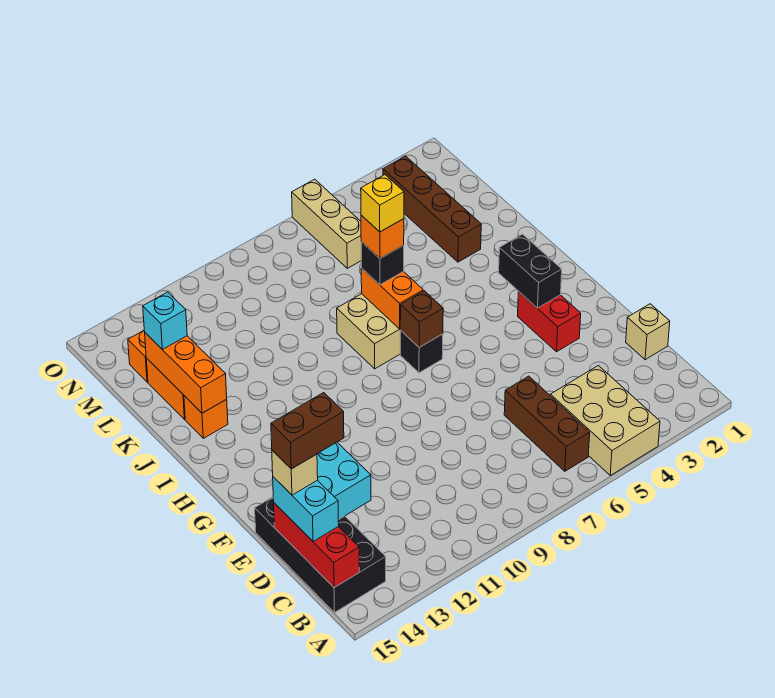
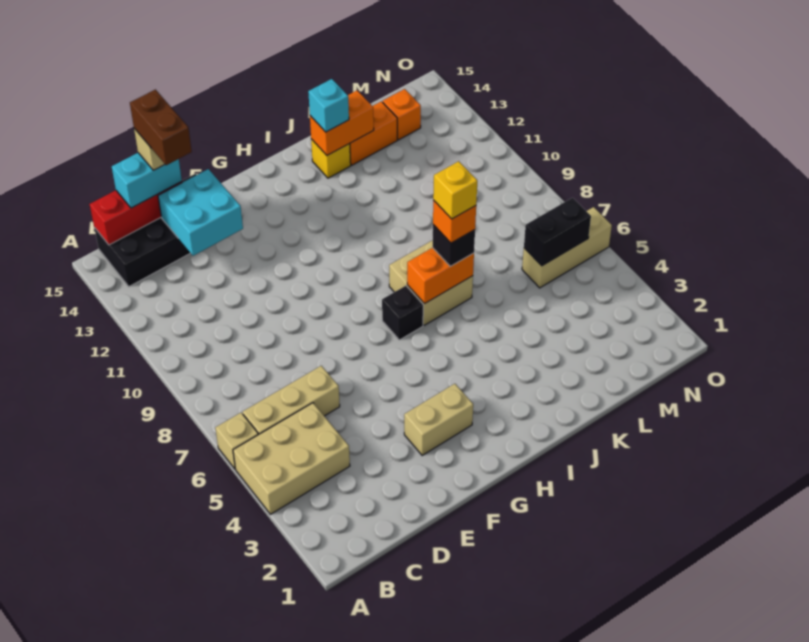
brown 1x3 brick [504,376,590,471] -> tan 1x3 brick [243,366,340,435]
tan 1x1 brick [626,304,670,360] -> tan 1x1 brick moved to [215,413,258,469]
red 1x2 brick [518,292,581,352] -> tan 1x2 brick [404,384,473,455]
black 1x2 brick [499,234,562,308] -> black 1x2 brick moved to [524,198,591,266]
brown 1x1 brick [400,291,443,347] -> none
orange 1x1 brick [184,396,228,438] -> yellow 1x1 brick [311,139,351,178]
orange 1x3 brick [145,333,227,413] -> orange 1x2 brick [310,91,374,155]
brown 1x4 brick [383,156,481,262] -> none
cyan 1x1 brick [143,292,187,349] -> cyan 1x1 brick moved to [308,79,349,132]

